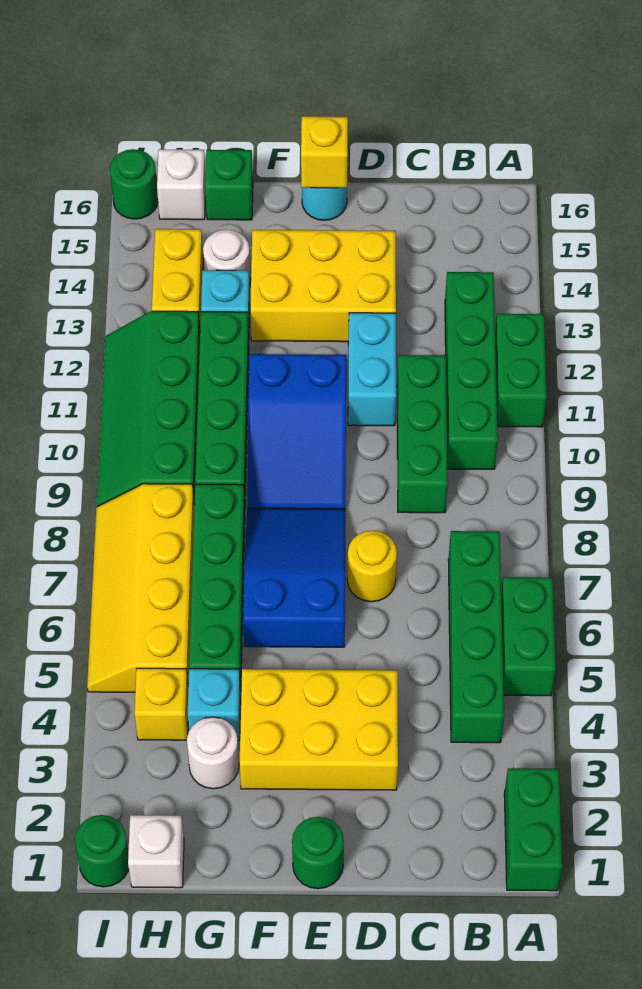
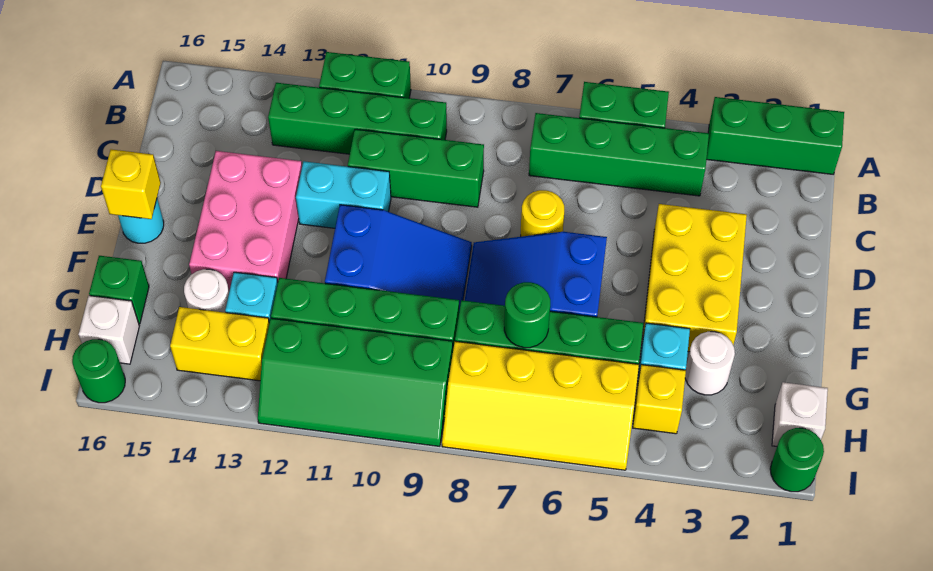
green 1x2 brick [504,768,562,891] -> green 1x3 brick [706,97,844,174]
yellow 2x3 brick [250,230,396,342] -> pink 2x3 brick [189,151,302,291]
green 1x1 round brick [292,817,344,889] -> green 1x1 round brick moved to [504,282,550,348]

